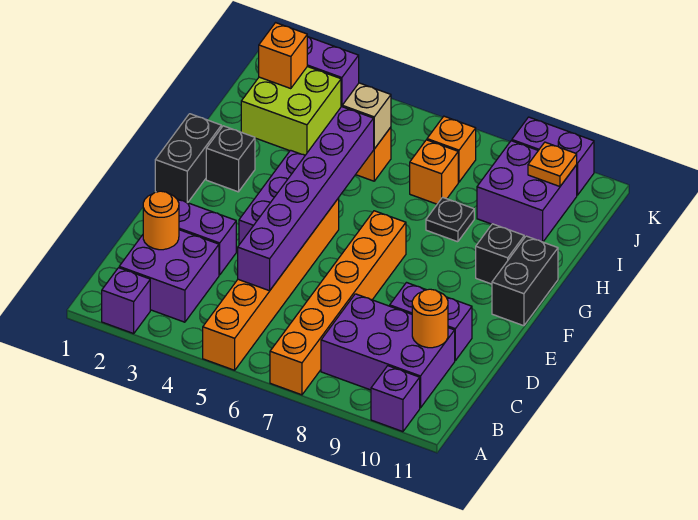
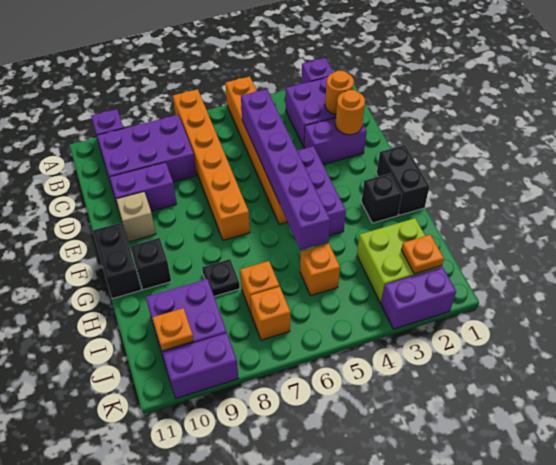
orange 1x1 round brick [412,289,448,348] -> orange 1x1 round brick moved to [335,90,365,135]
tan 1x1 brick [342,83,391,149] -> tan 1x1 brick moved to [116,192,156,242]
orange 1x1 brick [259,23,307,89] -> orange 1x1 plate [401,235,444,274]

